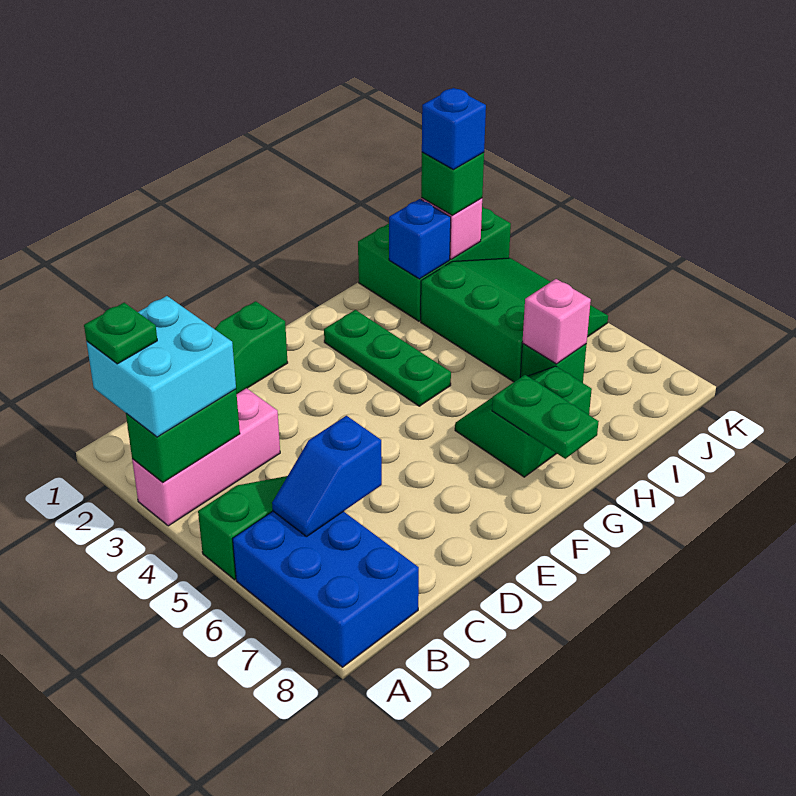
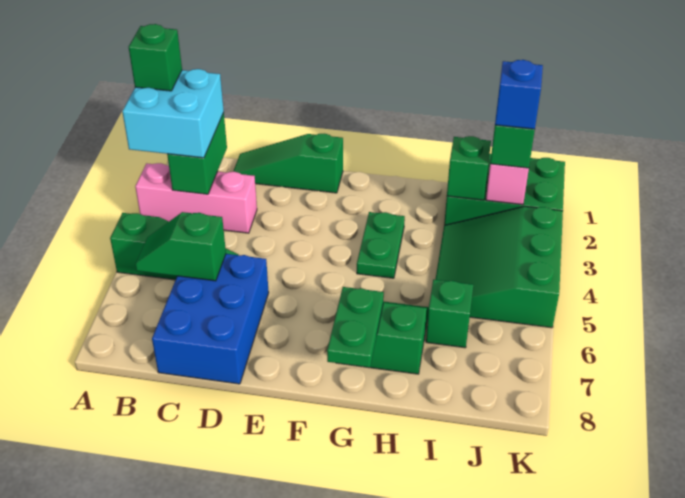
green 1x1 plate [84,303,157,364] -> green 1x1 brick [129,24,182,91]
green 1x2 brick [126,389,240,482] -> green 1x2 brick turned to [167,113,227,194]
blue 2x3 brick [233,511,419,667] -> blue 2x3 brick moved to [152,254,269,384]
blue 1x2 slope [272,416,382,537] -> green 1x2 slope [135,212,226,281]
green 1x3 plate [324,310,451,406] -> green 1x2 plate [357,212,405,278]
blue 1x1 brick [389,199,451,279] -> green 1x1 brick [447,136,491,200]
green 3x3 slope [421,258,608,382] -> green 3x3 slope turned to [435,206,563,328]
pink 1x1 brick [522,279,591,364] -> none

